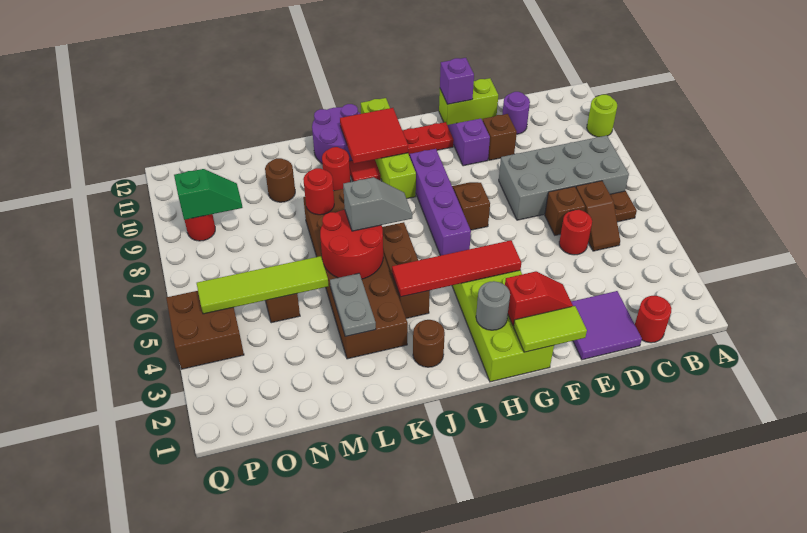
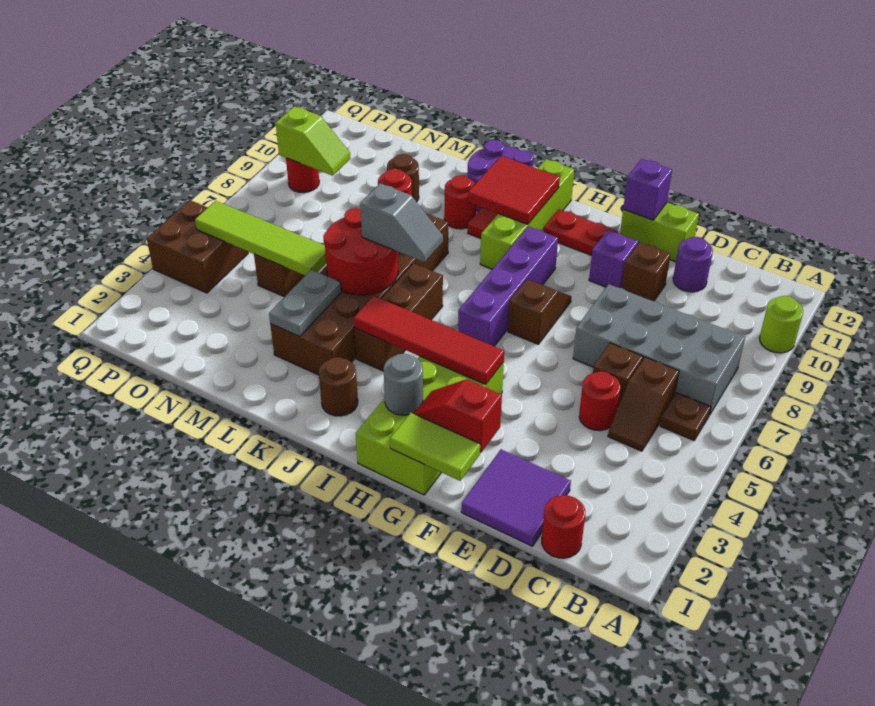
red 1x2 slope [505,271,573,326] -> red 1x2 slope turned to [414,379,502,453]
green 1x2 slope [174,169,243,220] -> lime 1x2 slope [276,106,350,176]

